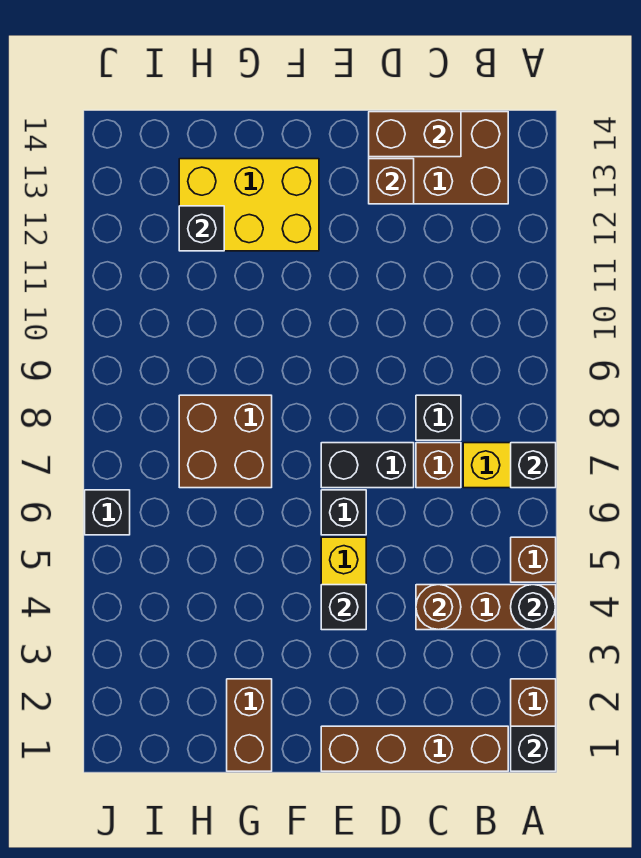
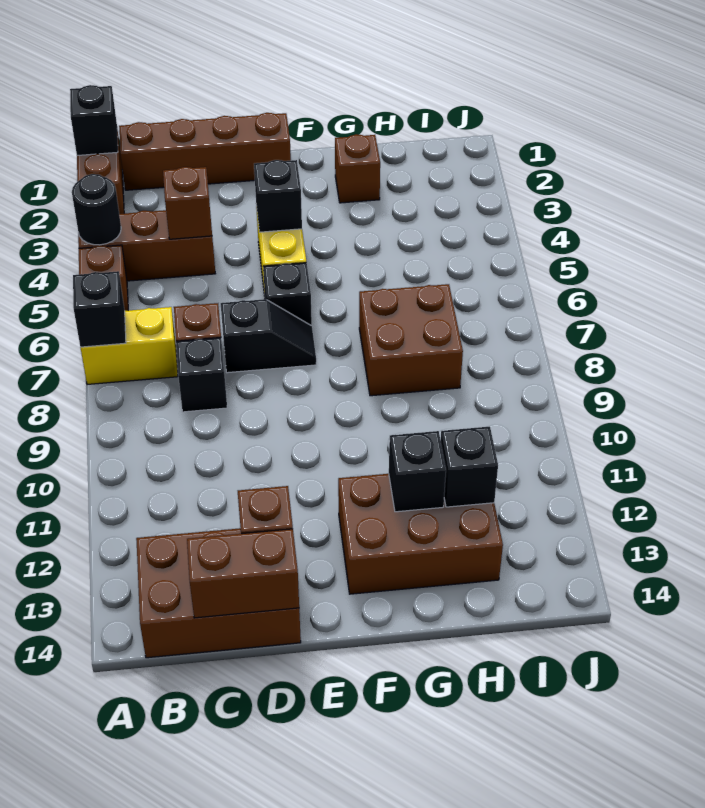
brown 1x1 round brick [416,585,461,630] -> brown 1x1 brick [163,167,212,239]
black 1x2 brick [321,443,414,488] -> black 1x2 slope [221,299,316,373]
yellow 2x3 brick [179,159,319,251] -> brown 2x3 brick [338,474,503,594]
brown 1x2 brick [227,679,272,771] -> brown 1x1 brick [335,134,380,203]
black 1x1 brick [85,490,130,535] -> black 1x1 brick moved to [389,431,446,512]

